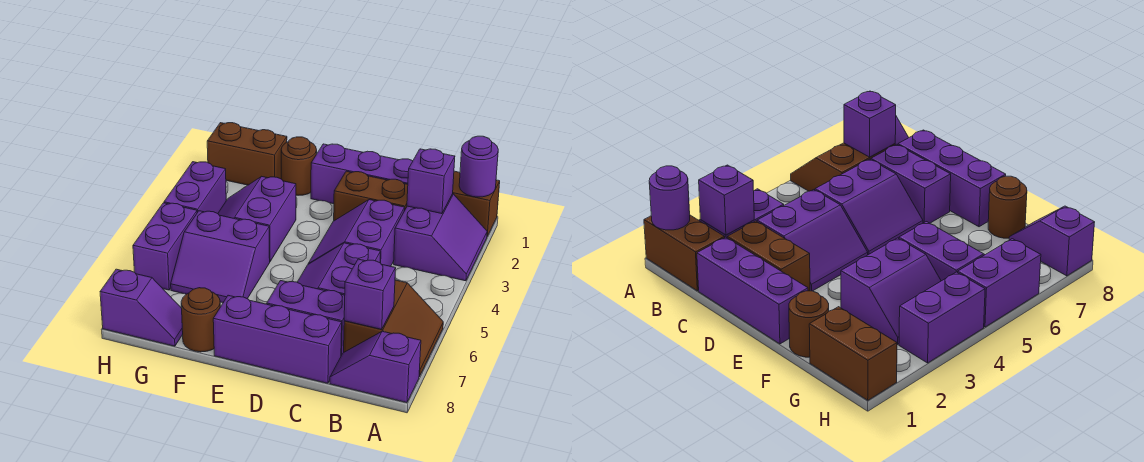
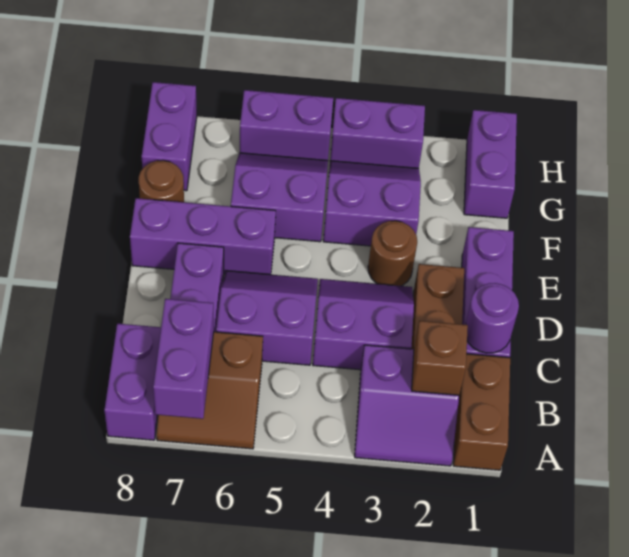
purple 1x1 round brick [459,136,498,197] -> purple 1x1 round brick moved to [466,283,519,353]
purple 1x2 slope [330,331,421,403] -> purple 1x2 brick [104,324,161,440]
purple 1x1 brick [407,149,455,214] -> brown 1x1 brick [412,321,468,395]
purple 1x1 brick [344,259,396,329] -> purple 1x2 brick [153,299,214,419]
purple 1x3 brick [213,295,342,383] -> purple 1x3 brick turned to [130,198,276,275]
brown 1x1 round brick [281,137,317,195] -> brown 1x1 round brick moved to [368,221,417,286]
purple 2x2 slope [171,211,270,303] -> purple 2x2 slope turned to [231,153,328,242]
brown 1x2 brick [207,123,287,185] -> purple 1x2 brick [464,110,517,218]
purple 1x2 slope [100,269,183,346] -> purple 1x2 brick [142,82,197,191]

